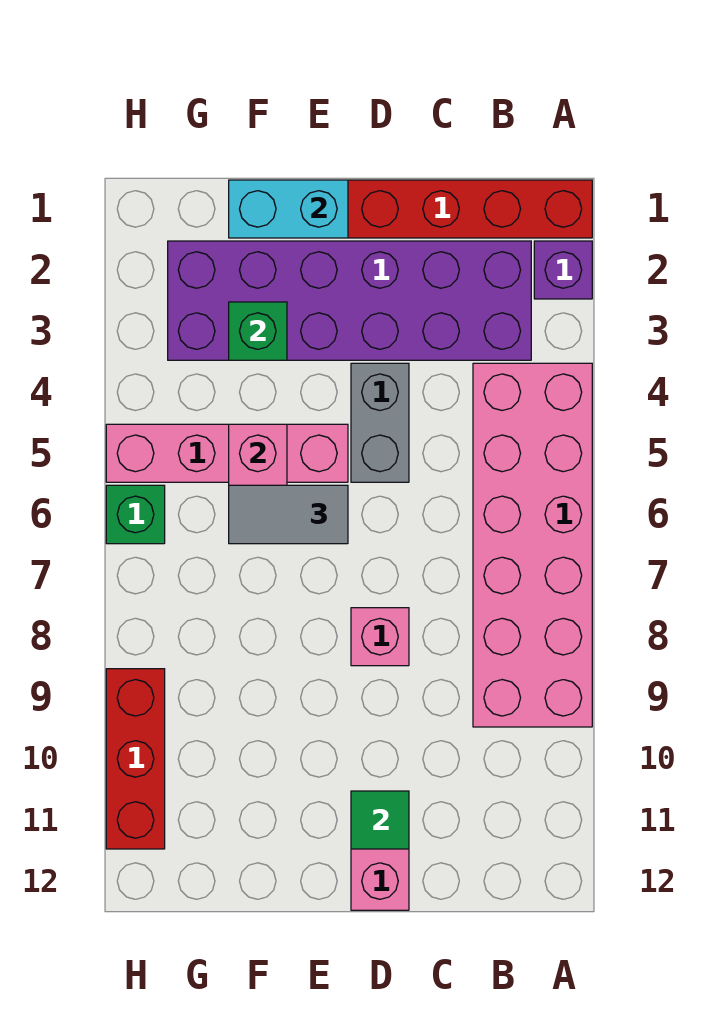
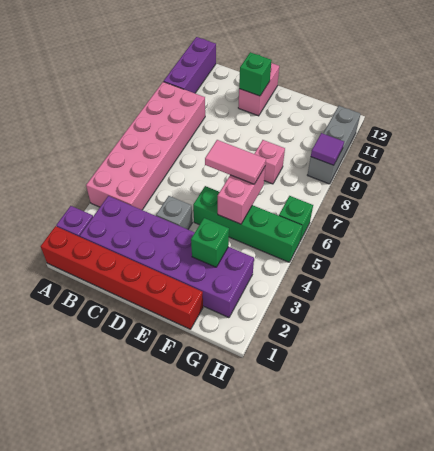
none -> purple 1x3 brick [164,37,216,93]
grey 1x2 brick [351,363,409,482] -> grey 1x1 brick [156,196,192,229]
pink 1x1 brick [351,608,409,666] -> pink 1x1 brick moved to [254,140,285,184]
green 1x1 tile [351,791,409,849] -> green 1x1 brick [239,52,272,96]
cyan 1x2 brick [229,180,348,238] -> none
pink 1x4 brick [106,424,348,482] -> green 1x4 brick [193,186,303,262]
grey 1x2 tile [229,485,348,544] -> pink 1x2 tile [205,140,266,184]
red 1x3 brick [106,669,165,849] -> grey 1x3 brick [308,106,360,184]
none -> purple 1x1 tile [311,133,344,165]

